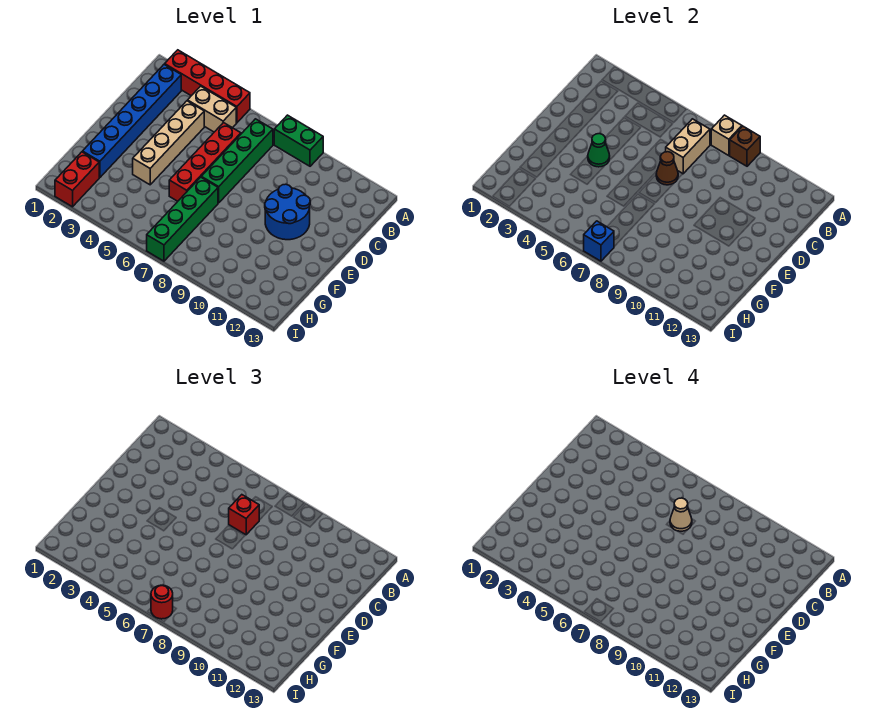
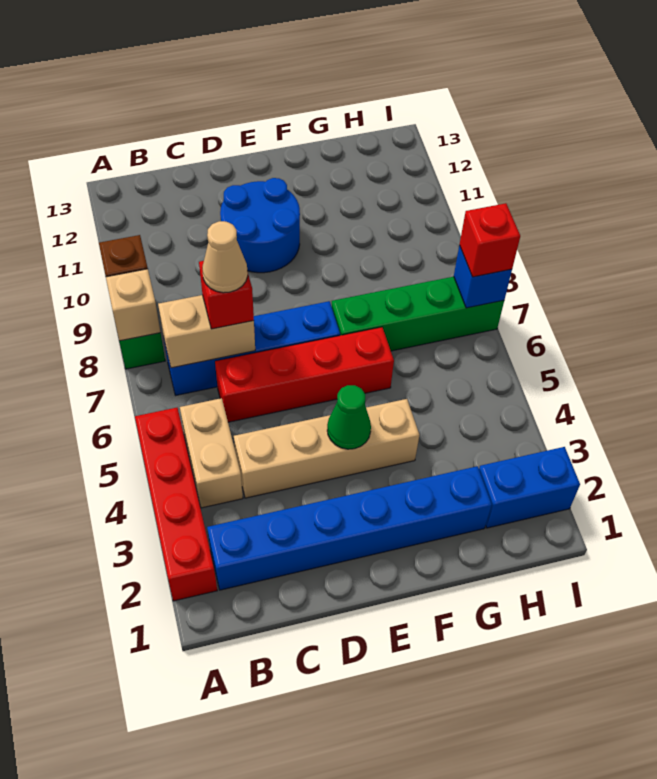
green 1x4 brick [201,119,273,203] -> blue 1x4 brick [164,301,340,395]
brown 1x1 cone [656,152,678,185] -> none
red 1x2 brick [55,152,99,207] -> blue 1x2 brick [479,447,580,528]
red 1x1 round brick [151,585,173,619] -> red 1x1 brick [460,203,520,277]

